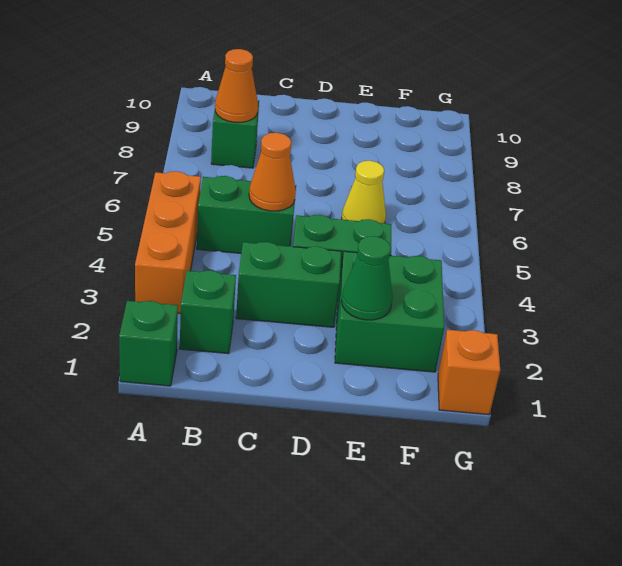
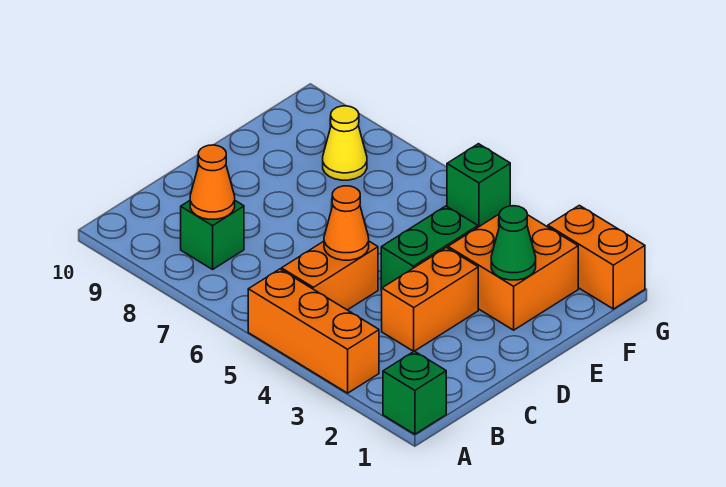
green 1x1 brick [180,270,236,354] -> green 1x1 brick moved to [447,144,510,227]
green 1x2 brick [197,176,296,253] -> orange 1x2 brick [281,241,378,310]
green 1x2 brick [236,242,341,327] -> orange 1x2 brick [382,248,478,351]
green 2x2 brick [335,251,444,372] -> orange 2x2 brick [448,215,578,330]
yellow 1x1 cone [342,161,386,223] -> yellow 1x1 cone moved to [323,106,367,180]
orange 1x1 brick [438,330,500,415] -> orange 1x2 brick [548,205,645,309]

